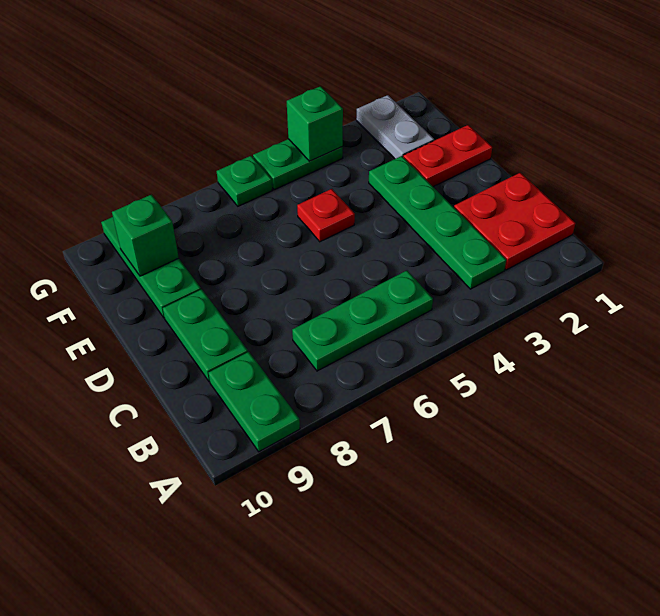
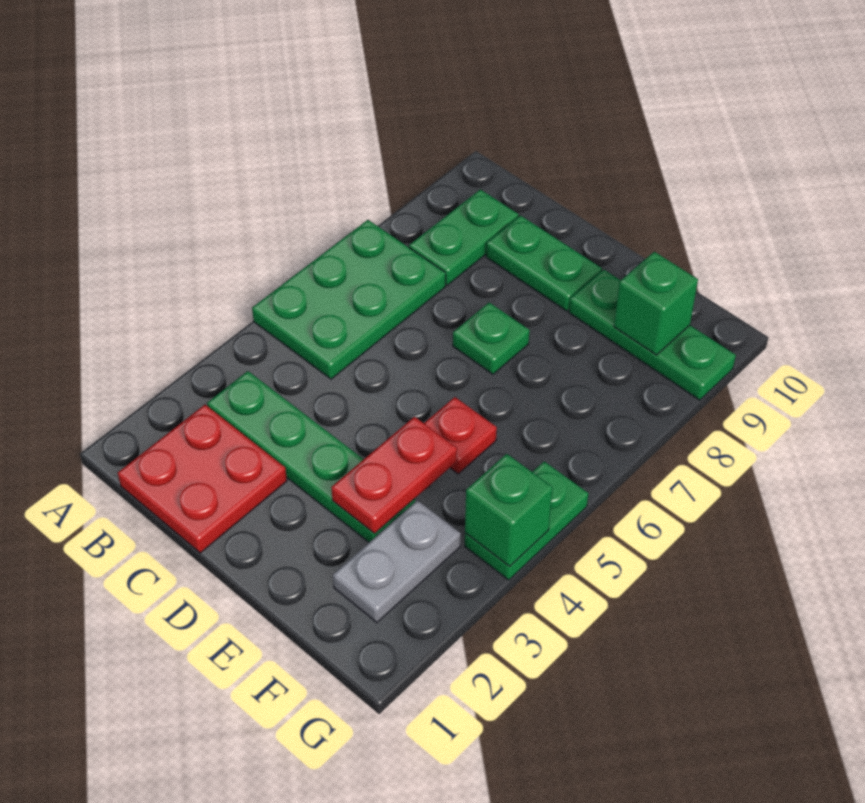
green 1x2 plate [209,352,300,452] -> green 1x2 plate turned to [409,189,519,285]
green 1x3 plate [292,271,433,371] -> green 2x3 plate [252,220,446,379]
red 1x2 plate [403,125,492,187] -> red 1x2 plate moved to [331,417,457,533]
grey 1x2 plate [356,95,434,159] -> grey 1x2 plate turned to [333,500,461,623]
green 1x1 plate [217,156,273,206] -> green 1x1 plate moved to [453,303,530,374]

